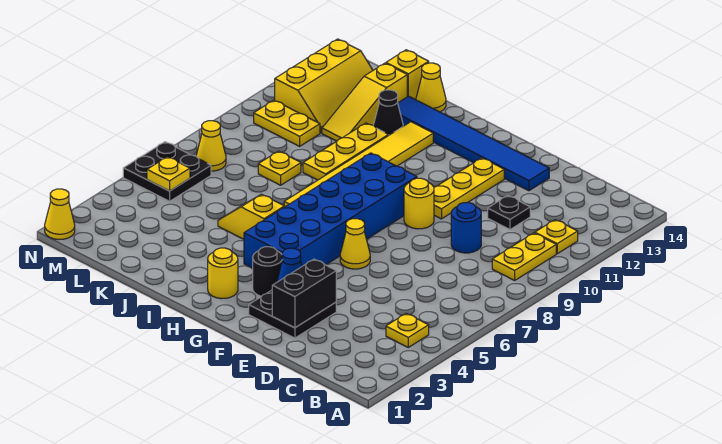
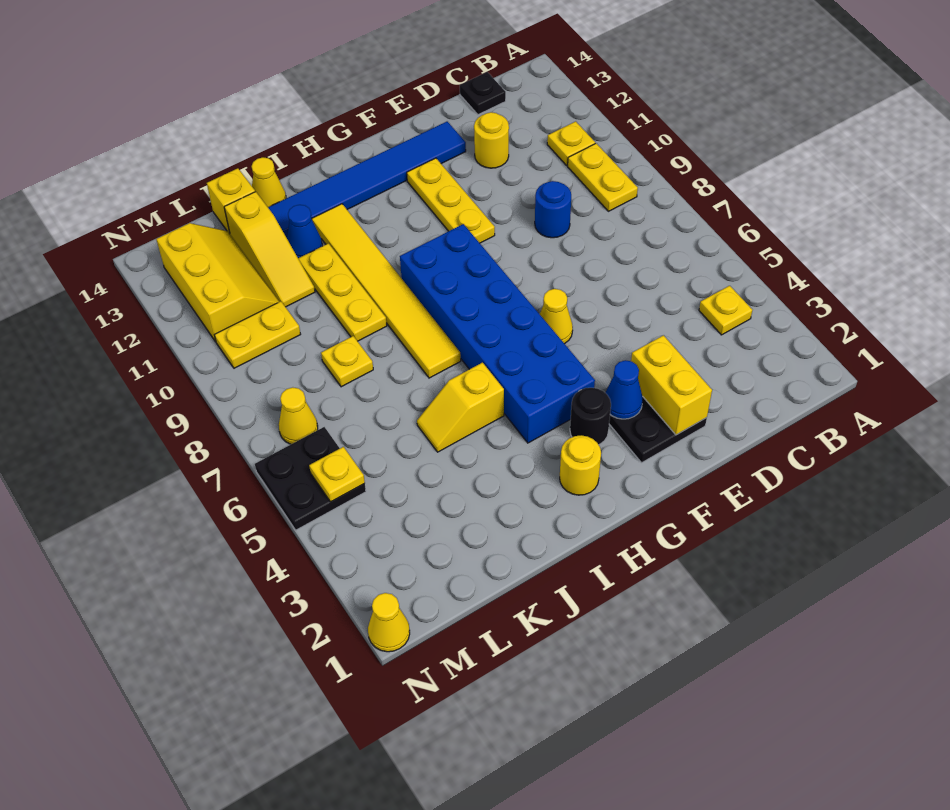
black 1x1 plate [488,196,530,229] -> black 1x1 plate moved to [460,72,506,115]
black 1x2 brick [272,259,336,328] -> yellow 1x2 brick [631,335,712,435]
yellow 1x1 round brick [404,178,434,229] -> yellow 1x1 round brick moved to [474,112,509,168]
black 1x1 cone [374,90,403,135] -> blue 1x1 cone [287,205,322,258]

